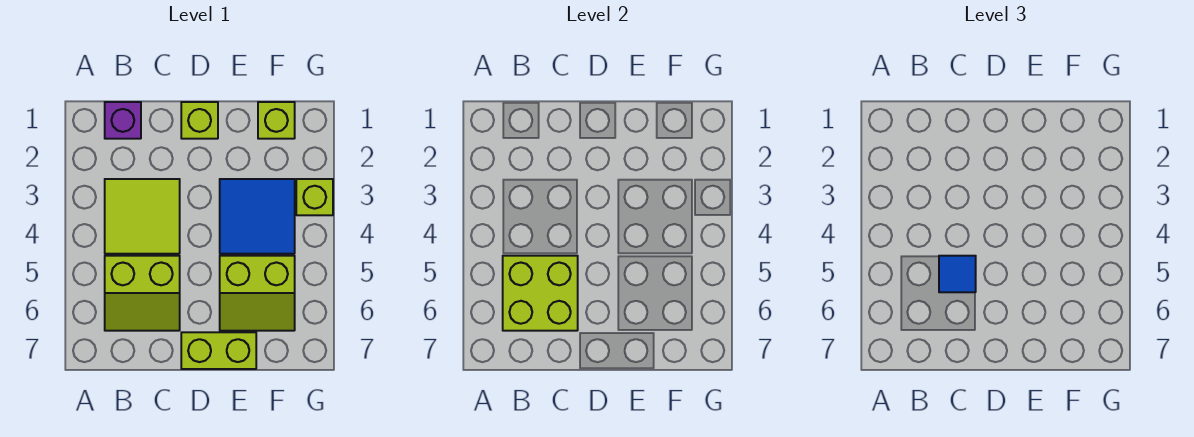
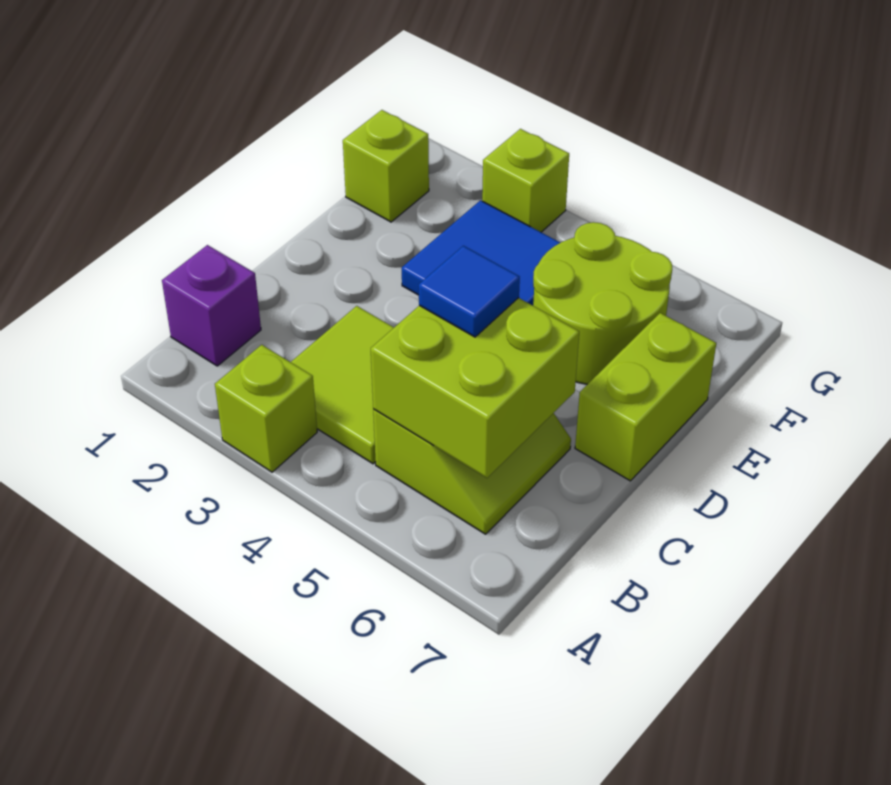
lime 1x1 brick [181,102,218,139] -> lime 1x1 brick moved to [215,345,317,472]
lime 2x2 slope [220,256,295,331] -> lime 2x2 round brick [533,222,672,384]

